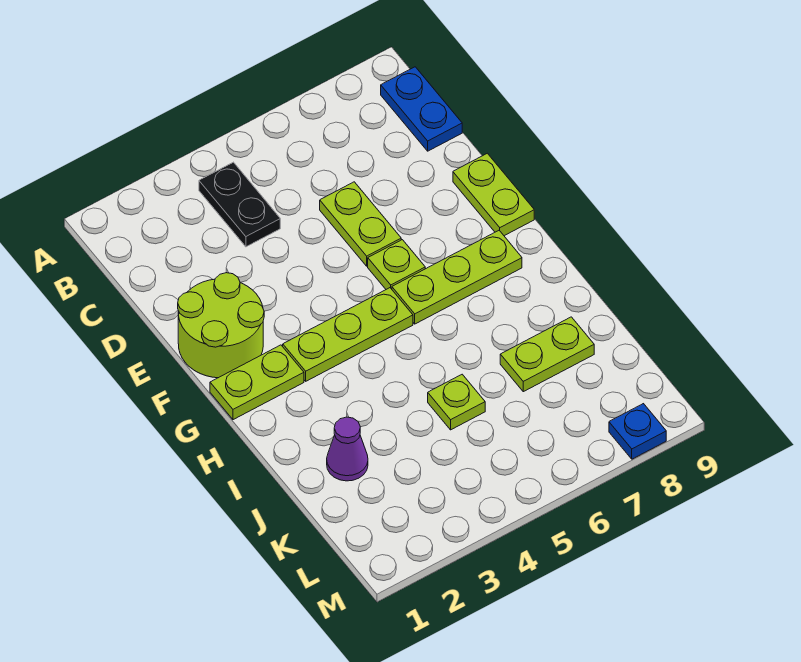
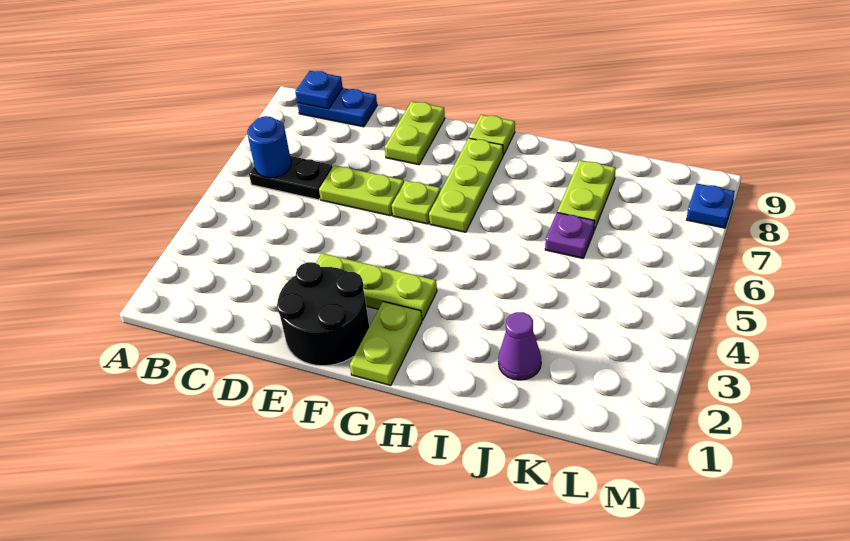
black 1x2 plate [199,162,280,247] -> black 1x2 plate moved to [249,156,332,200]
none -> blue 1x1 round brick [247,116,291,178]
none -> blue 1x1 plate [295,71,343,109]
lime 2x2 round brick [178,273,264,378] -> black 2x2 round brick [277,262,369,366]
lime 1x2 plate [453,153,534,236] -> lime 1x2 plate turned to [385,101,445,165]
lime 1x3 plate [283,288,413,381] -> lime 1x3 plate turned to [316,253,437,320]
lime 1x1 plate [428,374,485,430] -> lime 1x1 plate moved to [469,115,515,155]
none -> purple 1x1 plate [545,213,595,258]

